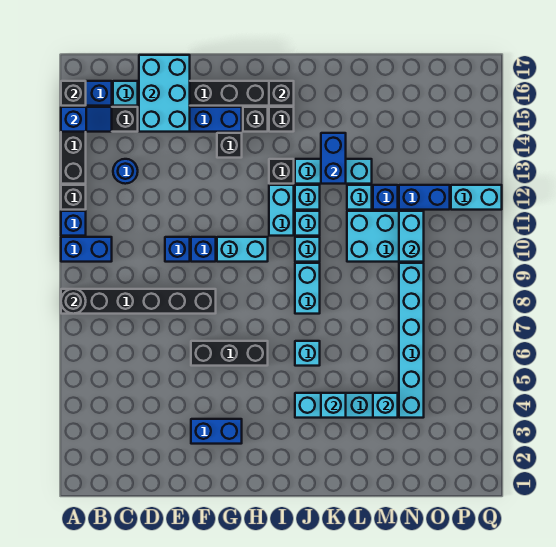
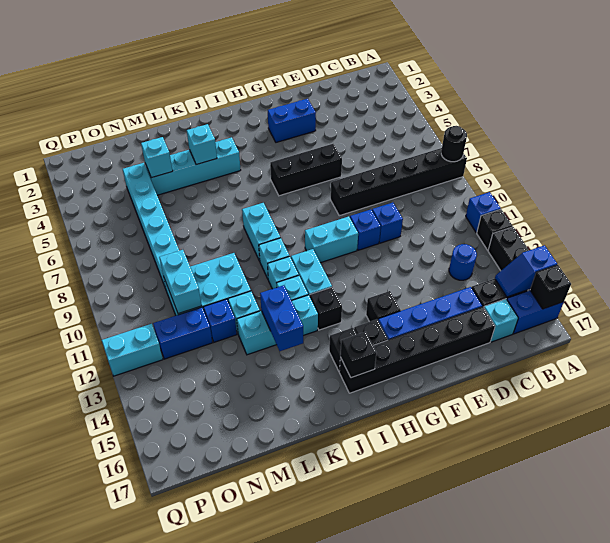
blue 1x2 brick [61,237,112,262] -> none
cyan 2x3 brick [139,55,190,132] -> none
cyan 1x1 brick [295,341,320,366] -> none

